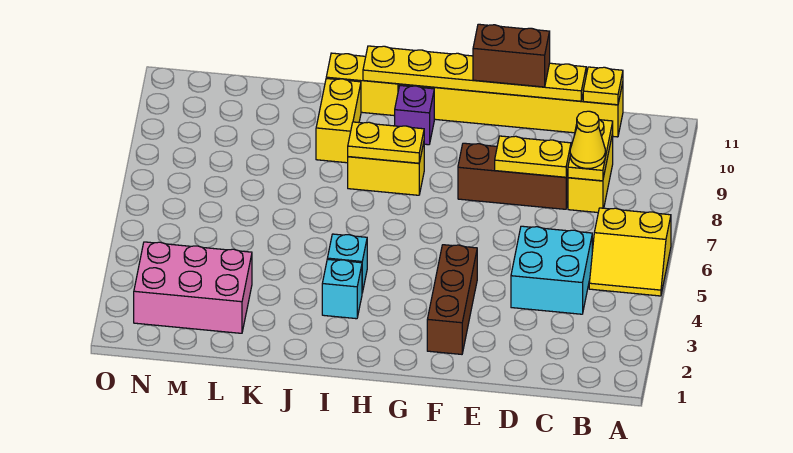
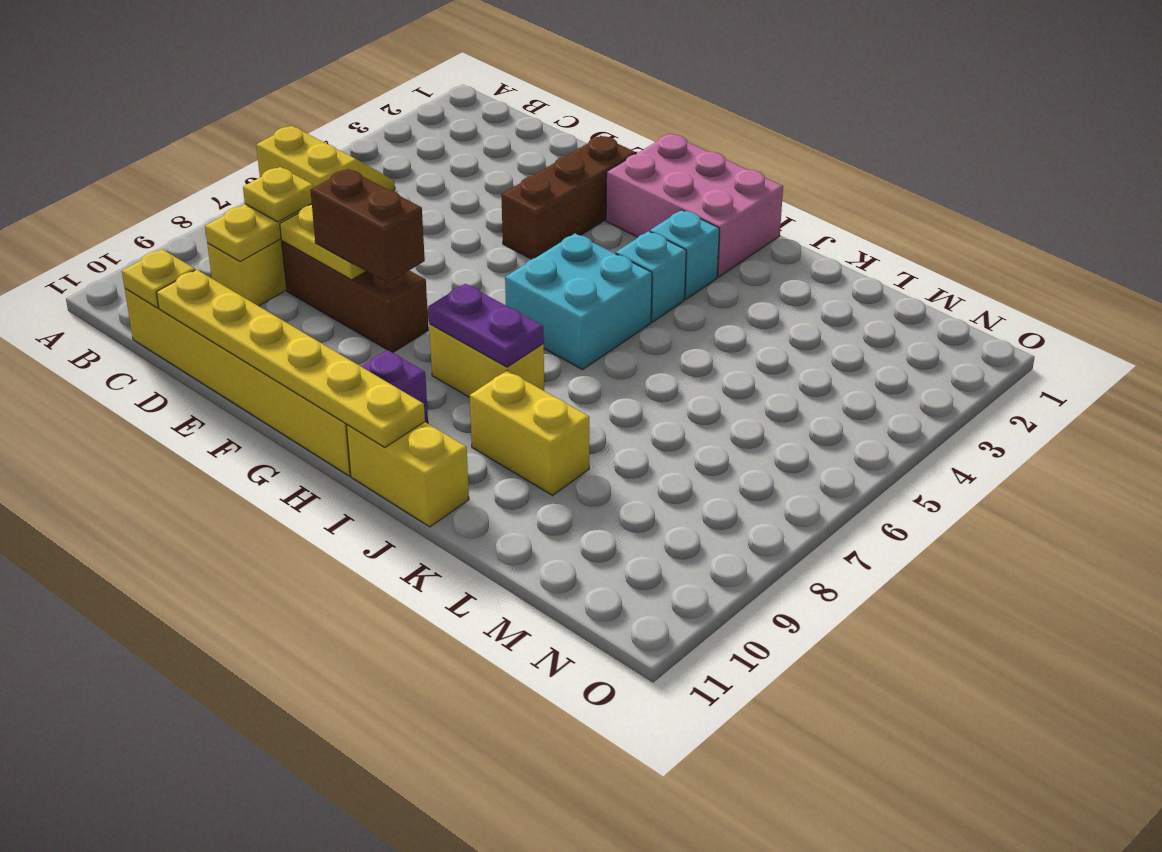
cyan 2x2 brick [511,226,592,314] -> cyan 2x2 brick moved to [505,234,652,370]
yellow 1x1 cone [570,111,605,168] -> yellow 1x1 plate [243,167,314,222]
brown 1x2 brick [473,24,550,87] -> brown 1x2 brick moved to [310,169,425,283]
yellow 1x2 plate [348,122,424,163] -> purple 1x2 plate [428,284,544,367]
yellow 1x2 brick [316,78,361,163] -> yellow 1x2 brick turned to [470,370,589,495]
pink 2x3 brick [134,242,252,333] -> pink 2x3 brick moved to [606,134,783,277]

